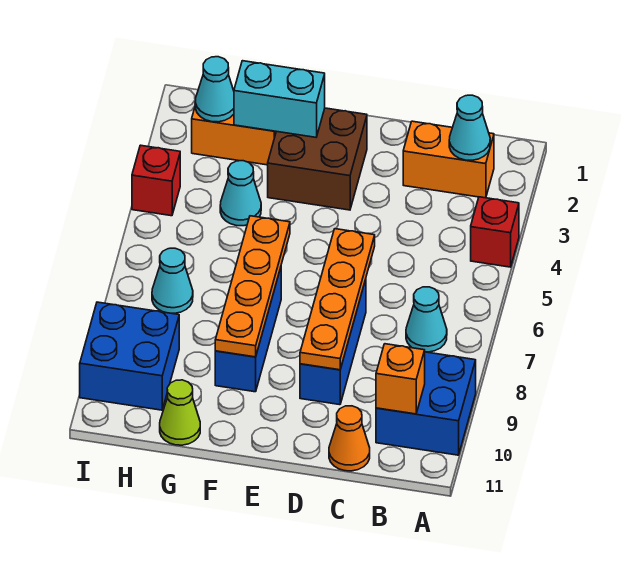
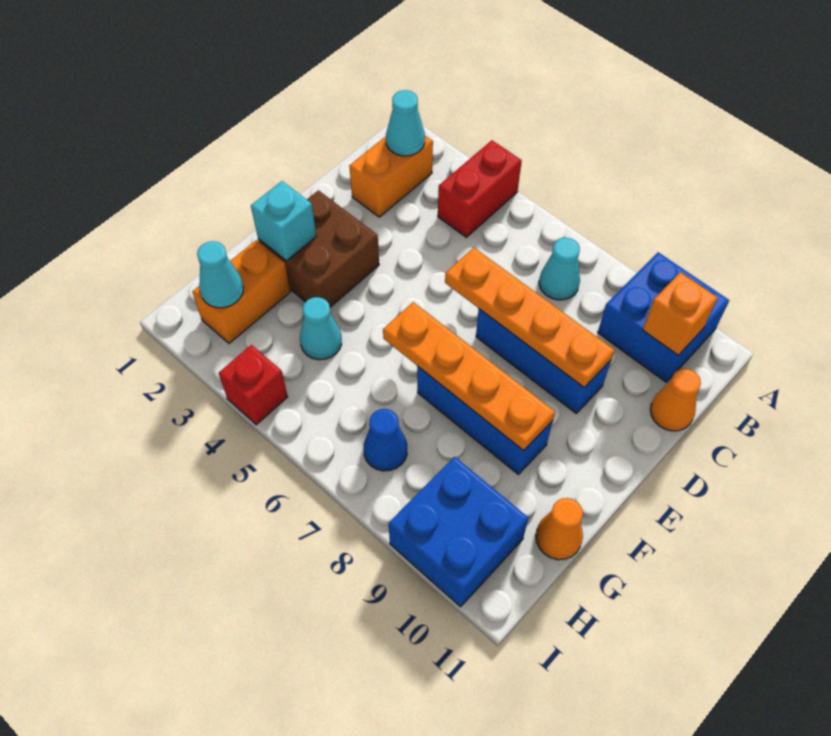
red 1x1 brick [471,197,519,267] -> red 1x2 brick [438,140,522,237]
cyan 1x2 brick [234,61,325,137] -> cyan 1x1 brick [251,181,316,261]
lime 1x1 cone [160,380,200,445] -> orange 1x1 cone [536,498,583,560]
cyan 1x1 cone [152,248,193,313] -> blue 1x1 cone [364,409,407,471]

